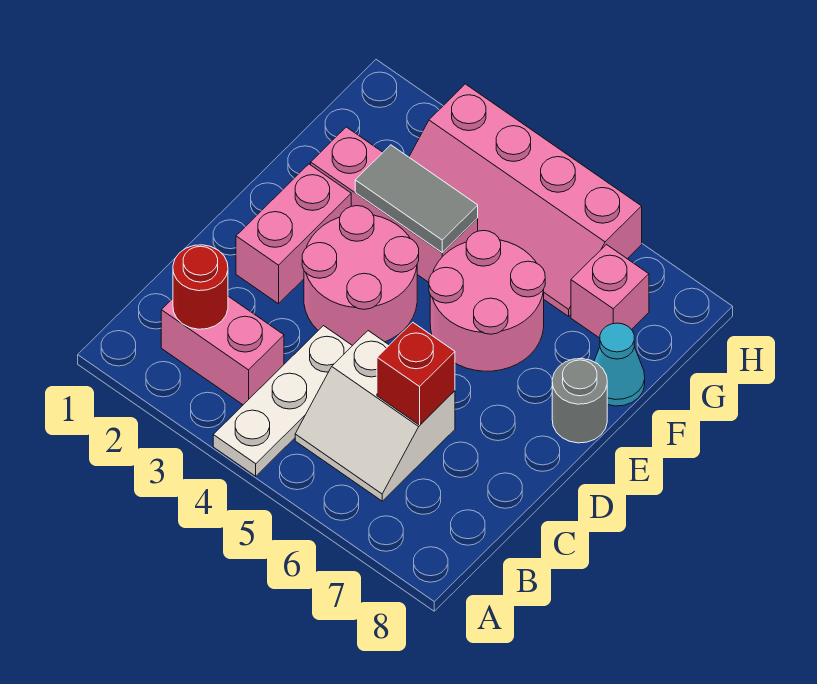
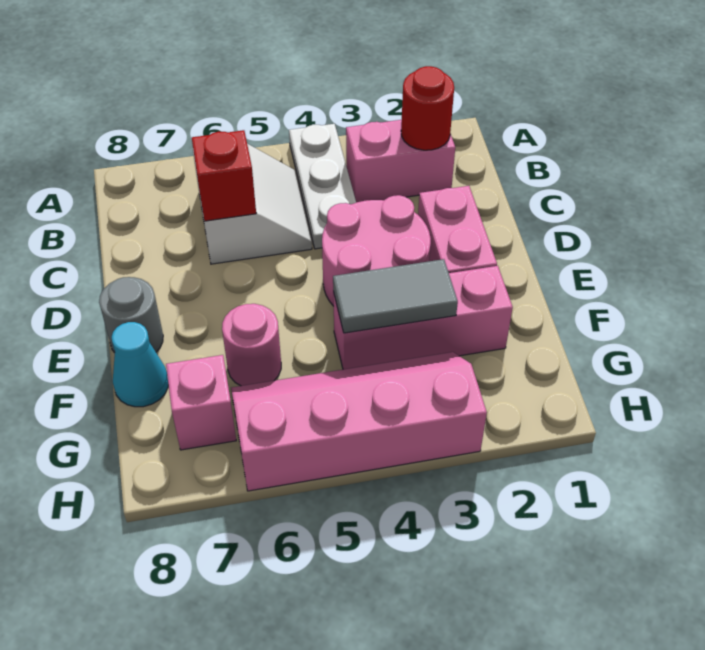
white 2x2 slope [295,331,455,501] -> white 2x2 slope turned to [193,144,312,264]
pink 2x2 round brick [429,231,545,371] -> pink 1x1 round brick [222,304,281,386]

